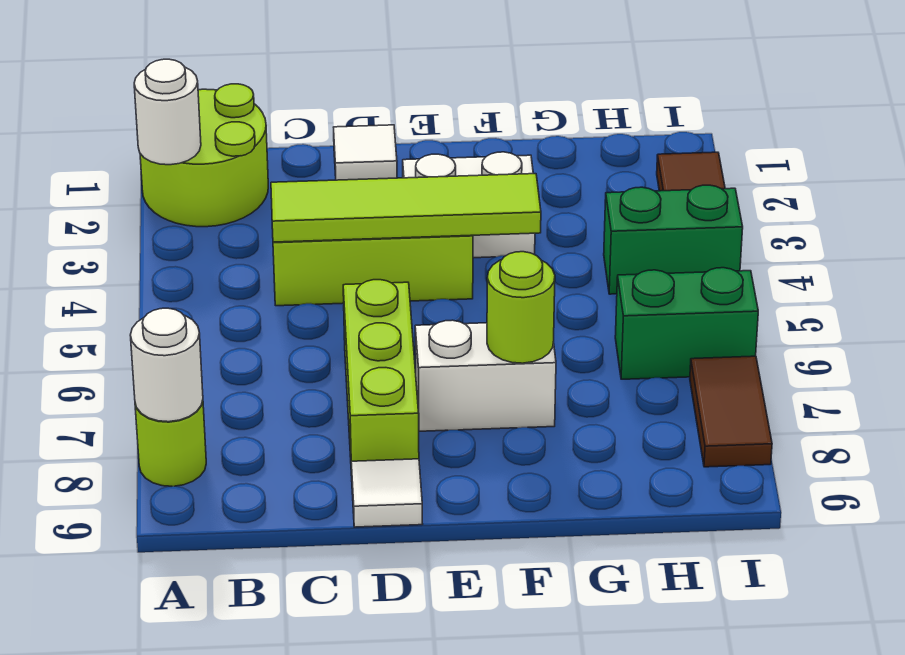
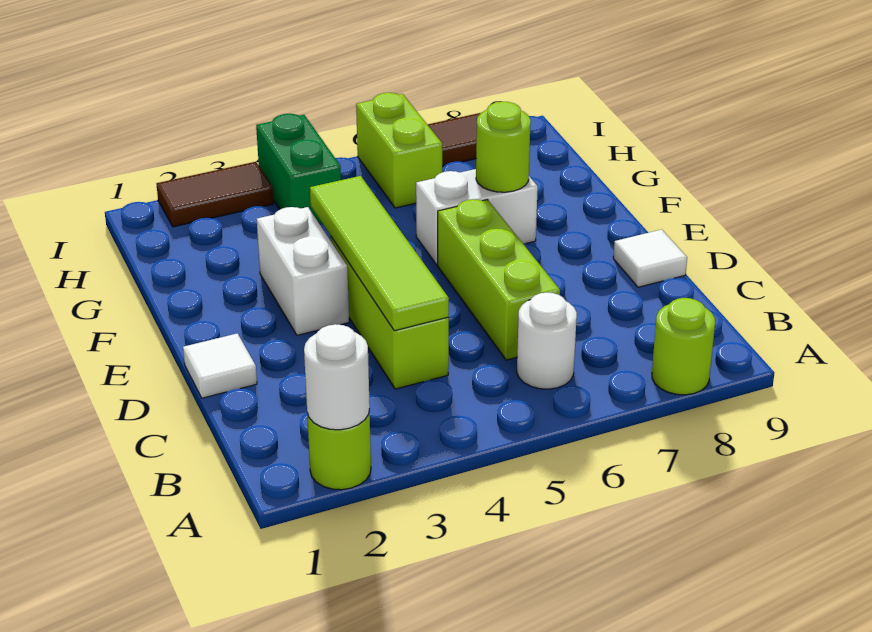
lime 2x2 round brick [140,84,268,227] -> lime 1x1 round brick [307,410,371,490]
white 1x1 round brick [130,308,203,422] -> white 1x1 round brick moved to [517,292,577,389]
lime 1x3 brick [343,280,419,475] -> lime 1x3 brick turned to [438,199,560,360]
white 1x2 brick [415,320,556,431] -> white 1x2 brick turned to [416,169,538,265]
green 1x2 brick [615,268,758,379] -> lime 1x2 brick [356,93,442,208]

